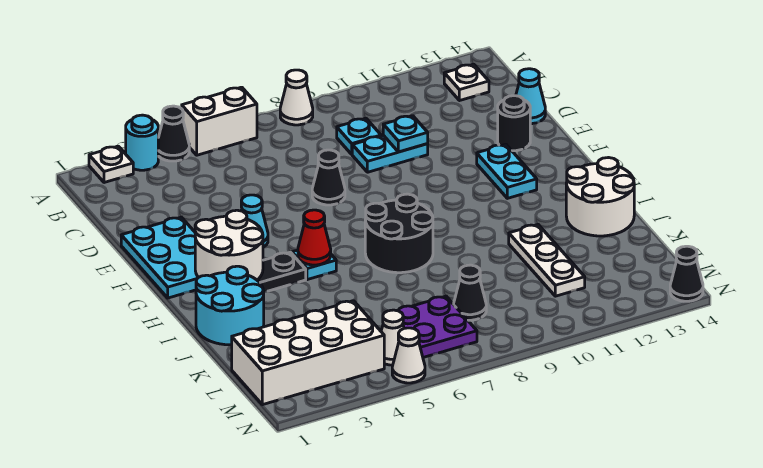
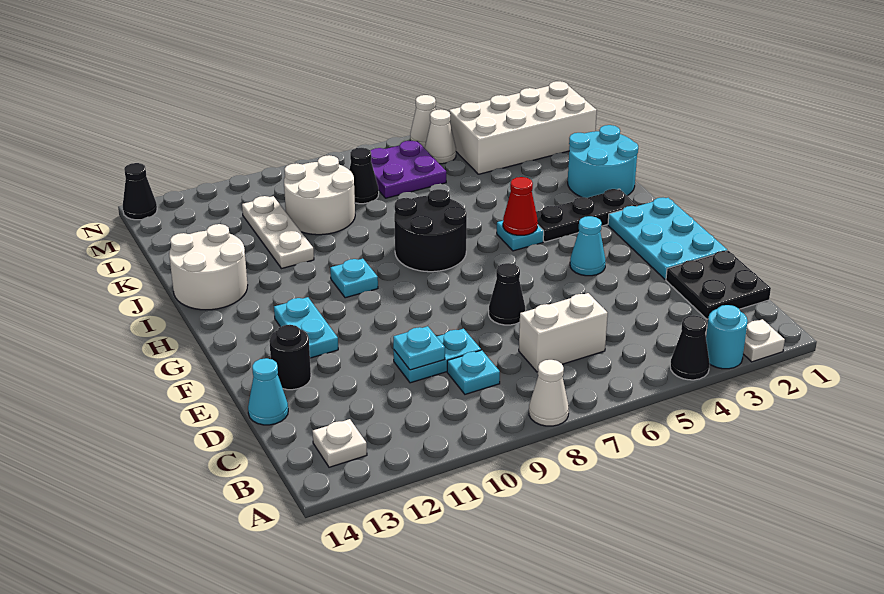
white 1x2 brick [182,87,257,155] -> white 1x2 brick moved to [519,293,608,372]
none -> black 2x2 plate [666,251,771,319]
white 2x2 round brick [195,210,263,280] -> white 2x2 round brick moved to [284,155,355,235]
none -> cyan 1x1 plate [330,259,378,298]

